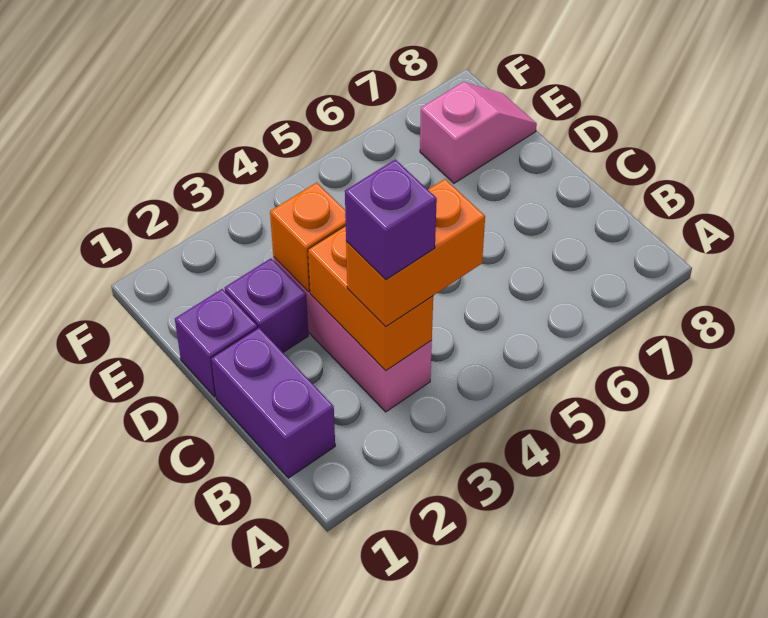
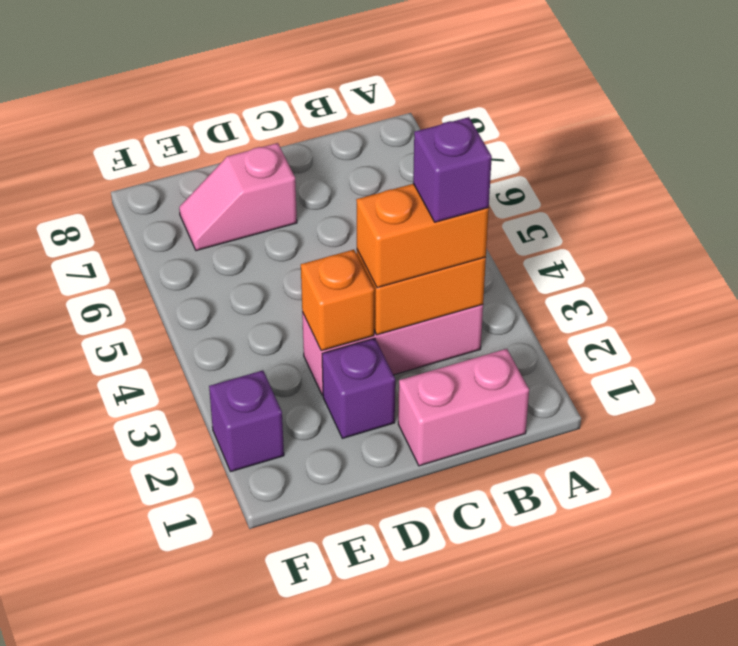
purple 1x2 brick [211,328,335,478] -> pink 1x2 brick [398,349,529,466]
orange 1x2 brick [346,179,485,327] -> orange 1x2 brick turned to [356,184,489,288]
purple 1x1 brick [175,289,257,397] -> purple 1x1 brick moved to [209,370,284,472]
pink 1x2 slope [420,82,537,183] -> pink 1x2 slope turned to [179,143,297,251]

